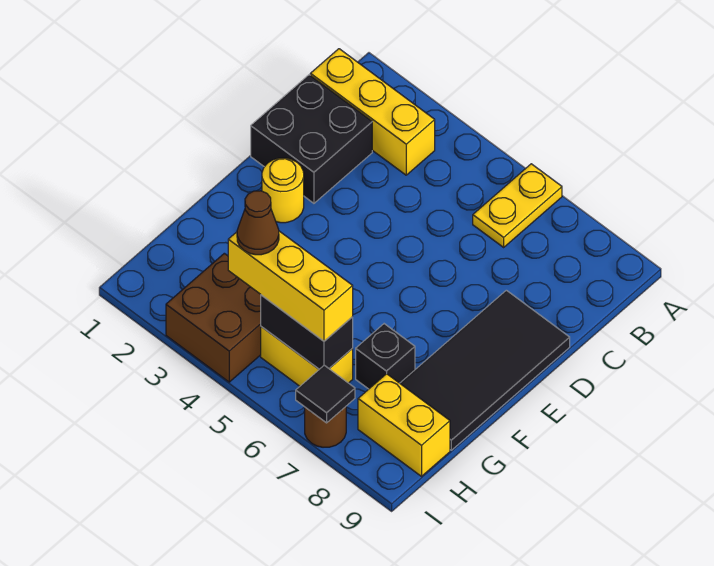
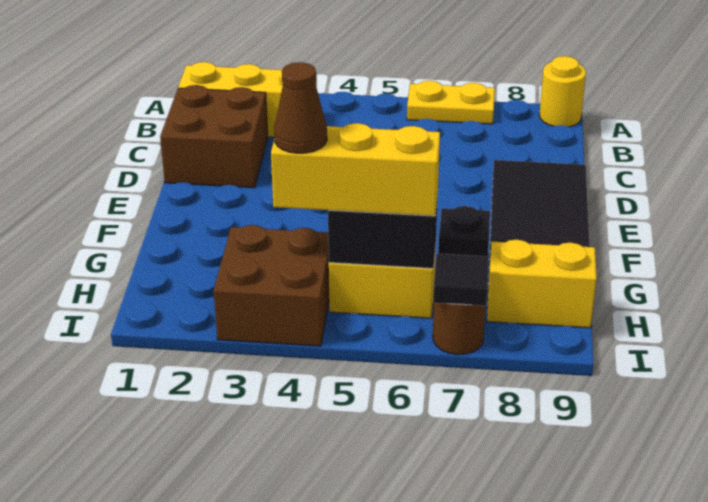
yellow 1x2 plate [473,164,562,247] -> yellow 1x2 plate turned to [407,81,495,124]
black 2x2 brick [251,75,372,203] -> brown 2x2 brick [160,85,268,188]
yellow 1x1 round brick [262,158,304,223] -> yellow 1x1 round brick moved to [539,56,586,127]

